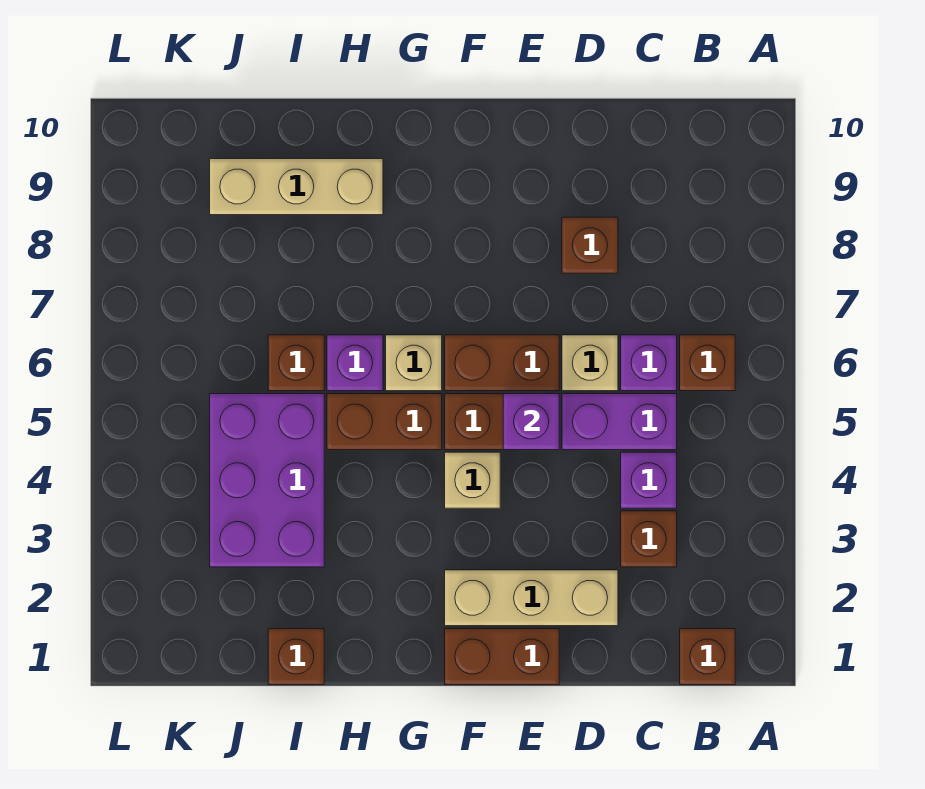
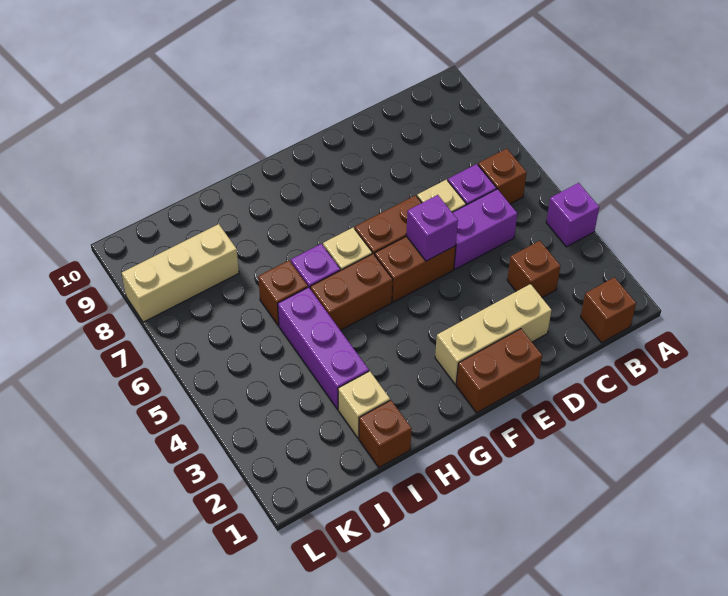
purple 1x1 brick [621,452,677,508] -> purple 1x1 brick moved to [546,183,599,247]
brown 1x1 brick [562,217,618,273] -> none
tan 1x1 brick [445,452,500,508] -> tan 1x1 brick moved to [338,371,390,438]
tan 1x3 brick [210,159,383,215] -> tan 1x3 brick moved to [122,224,239,322]
purple 2x3 brick [210,394,324,567] -> purple 1x3 brick [278,287,369,409]

